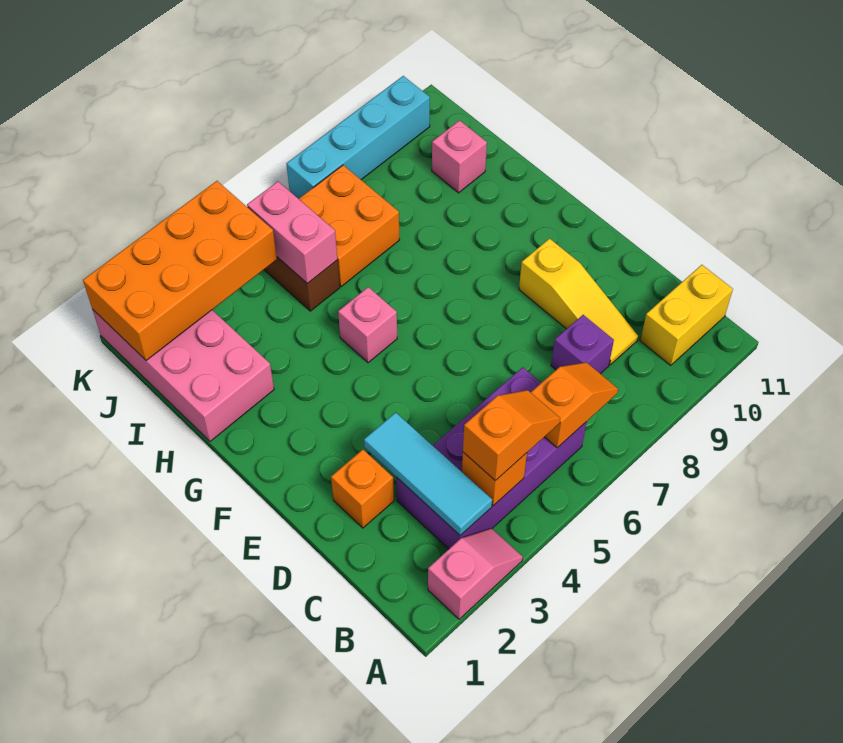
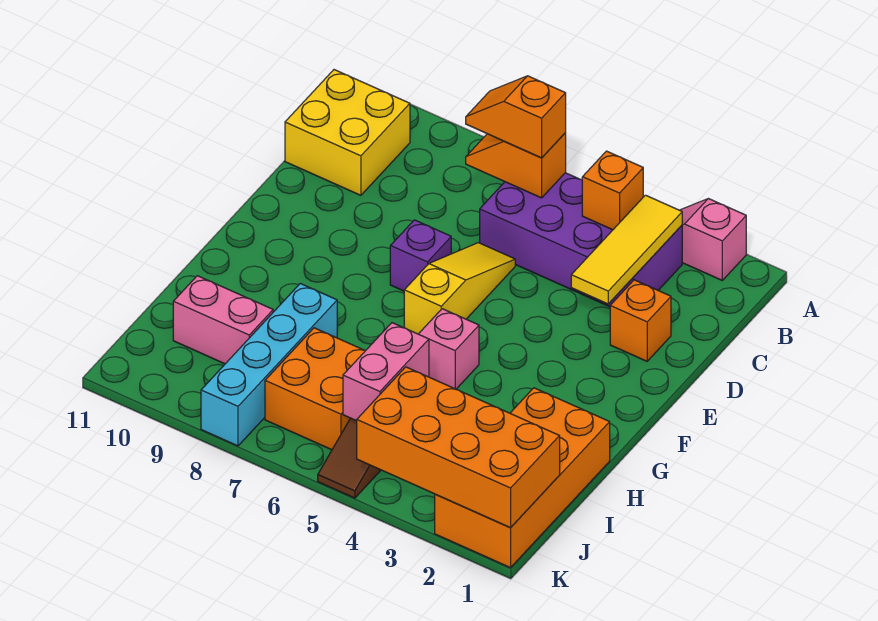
cyan 1x3 tile [364,412,492,535] -> yellow 1x3 tile [571,195,682,304]
orange 1x2 slope [463,390,560,481] -> orange 1x2 slope moved to [466,76,566,158]
yellow 1x2 brick [640,265,733,365] -> yellow 2x2 brick [285,70,410,195]
purple 1x1 brick [551,315,614,374] -> purple 1x1 brick moved to [390,220,451,291]
yellow 1x3 slope [519,239,638,365] -> yellow 1x3 slope moved to [404,243,515,334]
pink 2x4 brick [92,309,274,441] -> orange 2x4 brick [435,388,610,568]
pink 1x1 brick [432,120,487,193] -> pink 1x2 brick [173,276,273,364]
cyan 1x4 brick [287,76,430,199] -> cyan 1x4 brick turned to [201,284,337,446]

